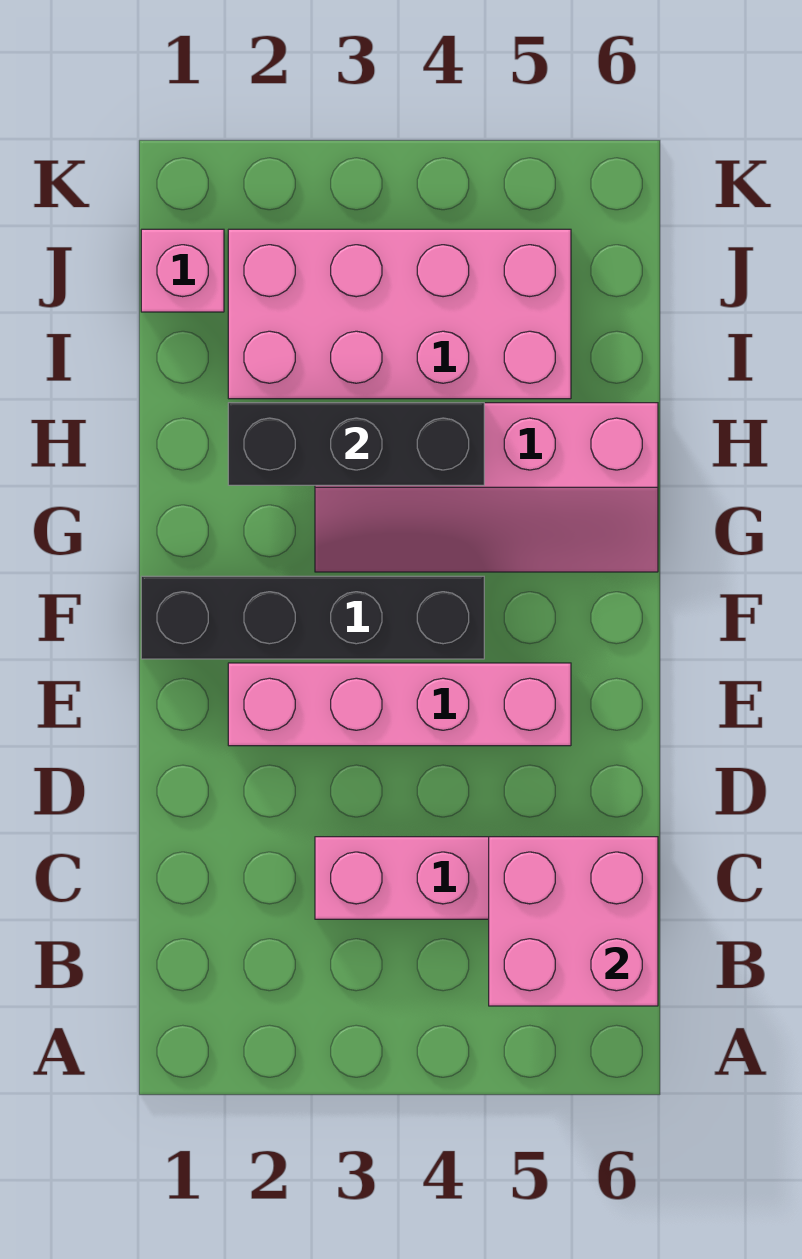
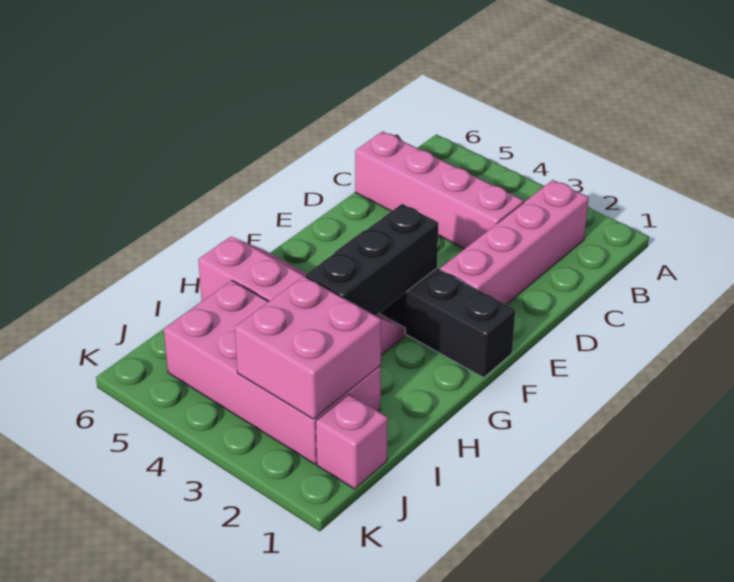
pink 2x2 brick [489,837,658,1006] -> pink 2x2 brick moved to [235,276,381,419]
pink 1x4 brick [228,663,571,746] -> pink 1x4 brick turned to [440,180,589,305]
black 1x3 brick [228,403,484,485] -> black 1x3 brick turned to [306,204,439,316]

